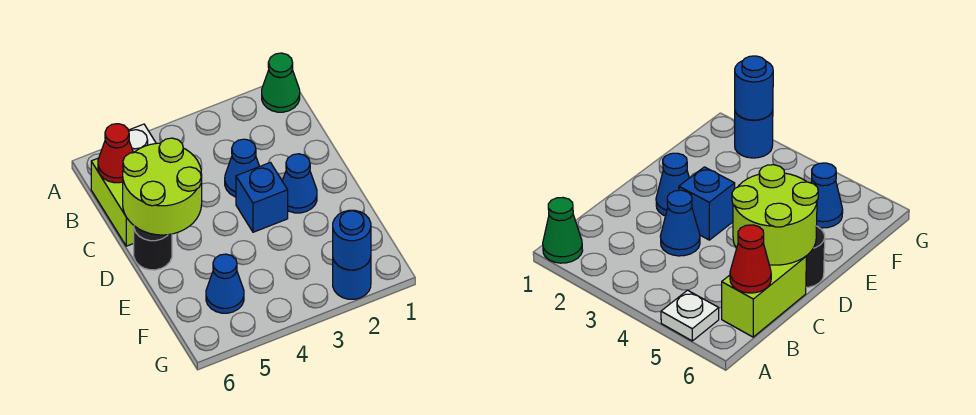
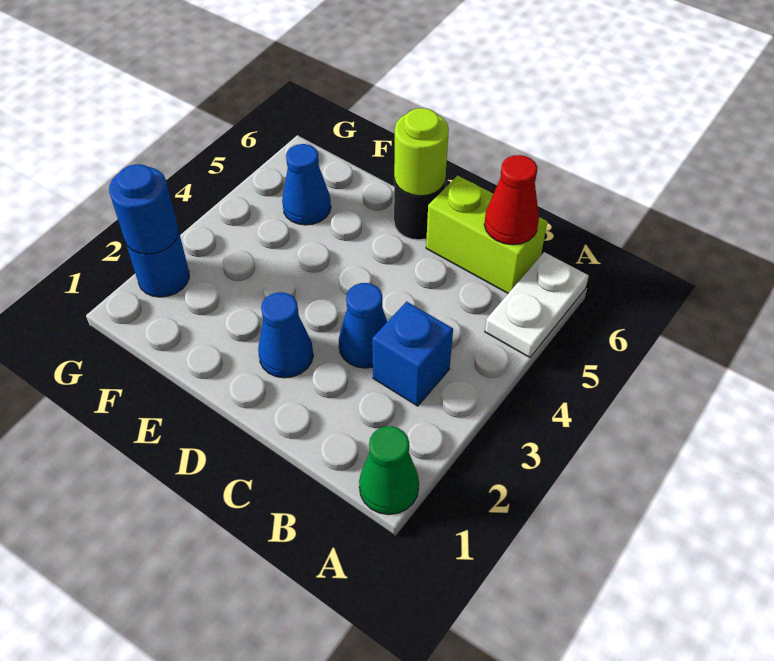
white 1x1 plate [128,124,156,153] -> white 1x2 plate [485,252,589,357]
lime 2x2 round brick [123,138,202,235] -> lime 1x1 round brick [394,108,449,196]
blue 1x1 brick [236,162,288,232] -> blue 1x1 brick moved to [372,302,453,406]

